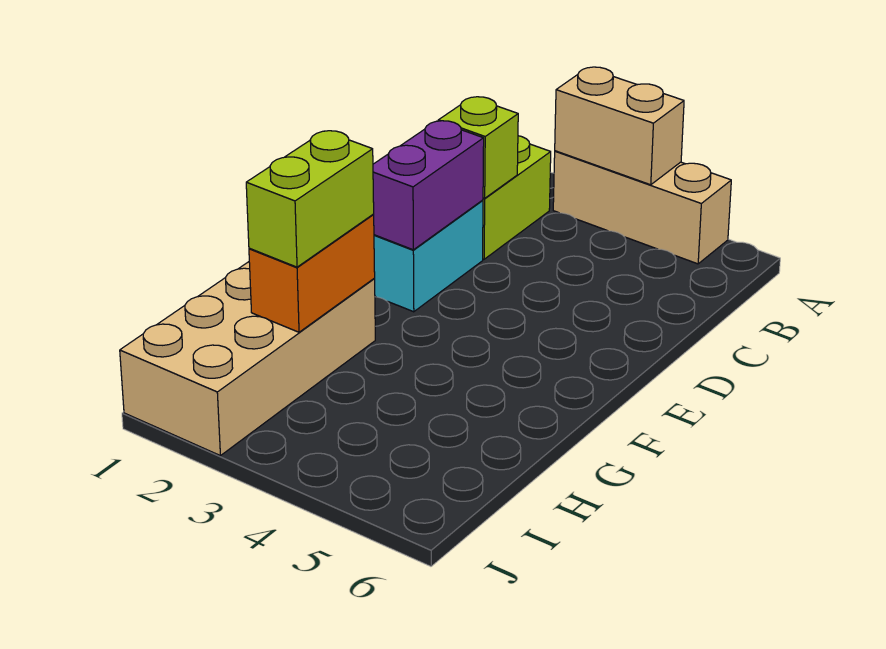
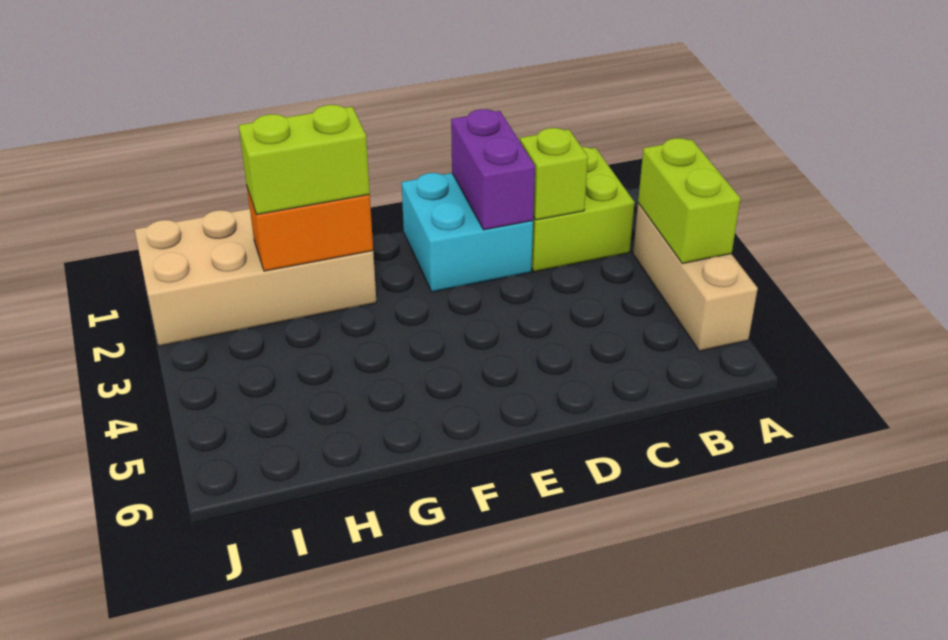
tan 1x2 brick [555,67,684,185] -> lime 1x2 brick [638,138,740,264]
purple 1x2 brick [373,121,484,250] -> purple 1x2 brick turned to [451,109,535,230]

